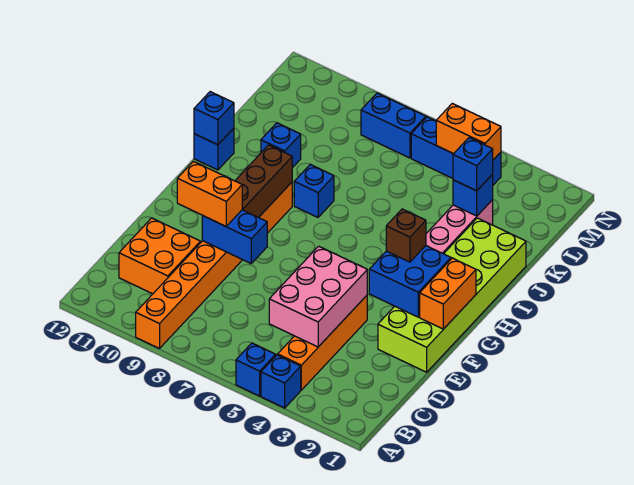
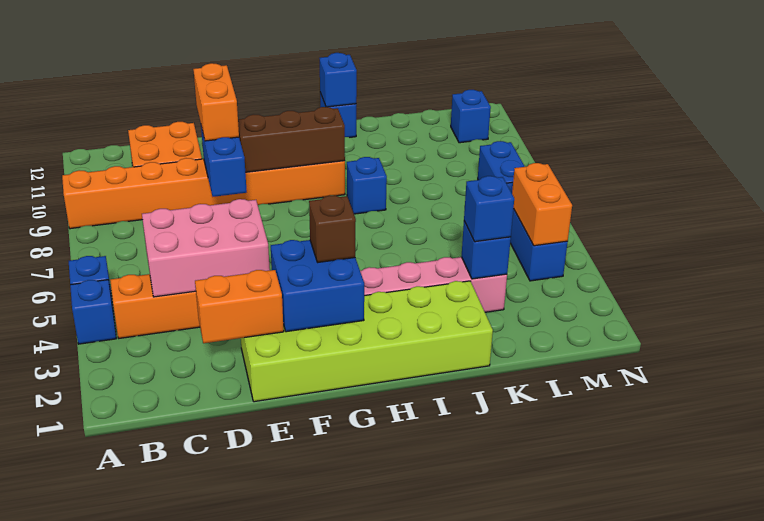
orange 1x2 brick [420,258,476,329] -> orange 1x2 brick moved to [195,270,284,343]
blue 1x1 brick [261,123,301,168] -> blue 1x1 brick moved to [451,90,491,143]

